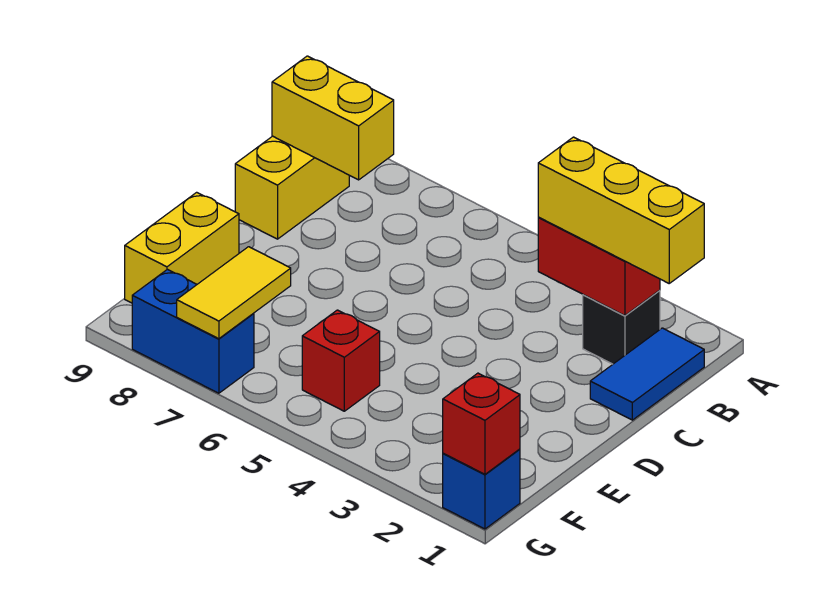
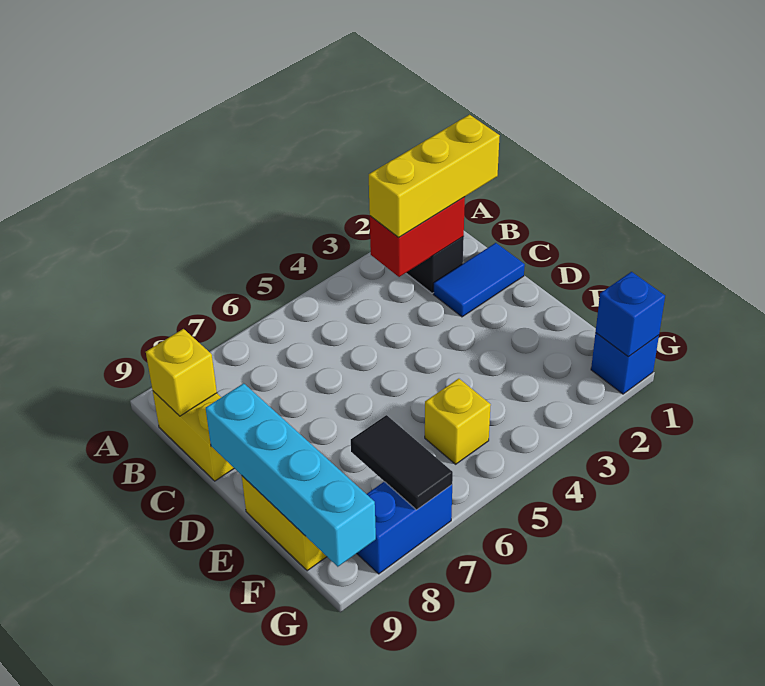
blue 1x2 tile [590,328,704,420] -> blue 1x2 tile turned to [433,243,525,317]
yellow 1x2 brick [272,56,394,180] -> yellow 1x1 brick [146,329,217,416]
none -> cyan 1x4 brick [206,383,376,567]
red 1x1 brick [302,310,380,411] -> yellow 1x1 brick [425,379,491,464]
yellow 1x2 tile [177,247,291,339] -> black 1x2 tile [351,415,453,510]
red 1x1 brick [443,373,520,474] -> blue 1x1 brick [596,272,665,357]

